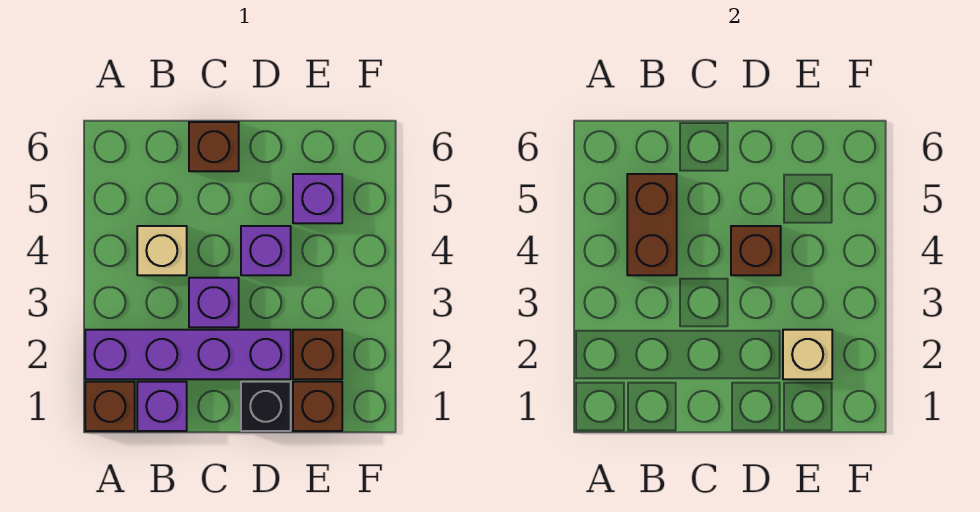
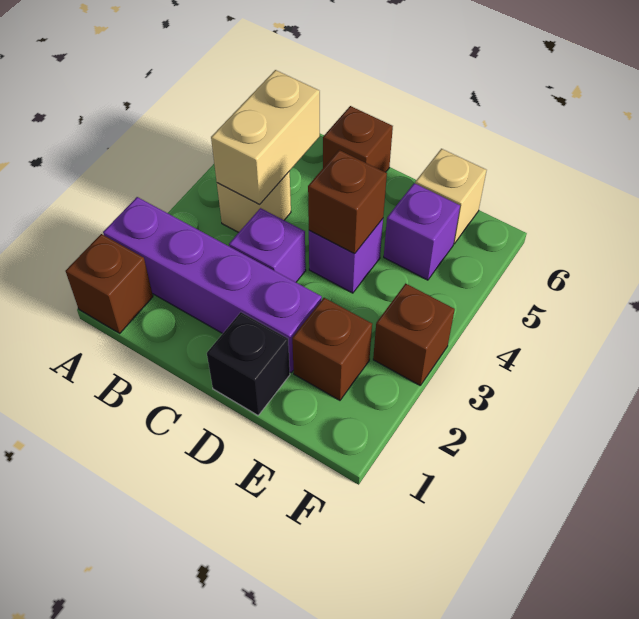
purple 1x1 brick [137,382,187,431] -> none
brown 1x2 brick [627,174,677,275] -> tan 1x2 brick [211,70,320,204]
brown 1x1 brick [293,382,342,431] -> brown 1x1 brick moved to [373,284,455,385]
tan 1x1 brick [783,330,832,379] -> tan 1x1 brick moved to [415,149,487,244]

